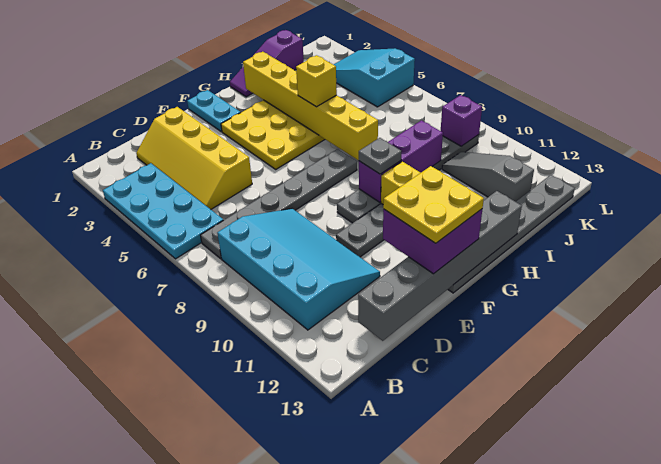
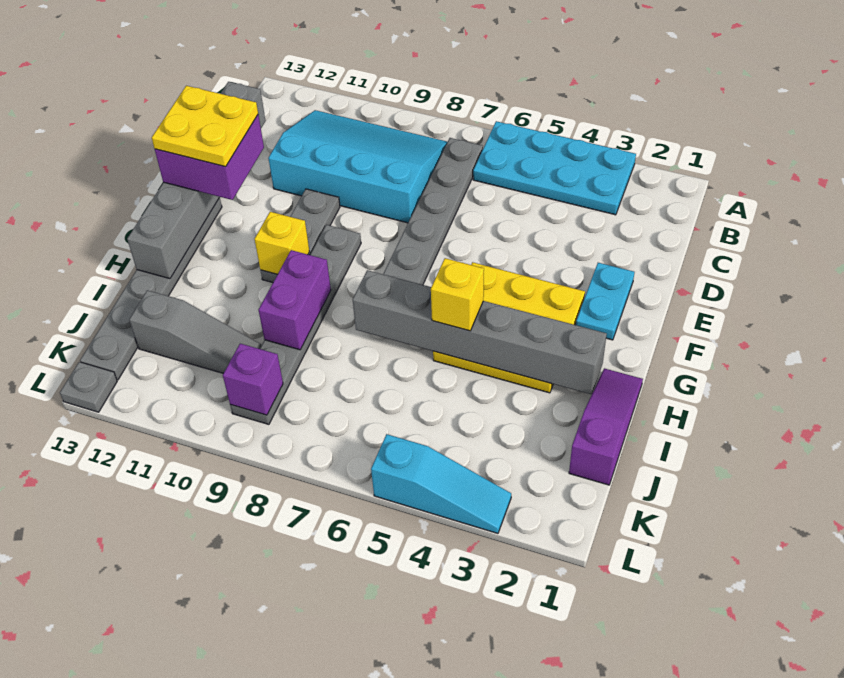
cyan 3x4 slope [217,209,380,330] -> cyan 3x4 slope turned to [268,110,447,223]
yellow 2x4 slope [136,107,252,209] -> none
cyan 1x2 plate [187,90,241,132] -> cyan 1x2 plate turned to [576,263,634,340]
purple 1x3 brick [359,120,443,202] -> purple 1x2 brick [259,250,331,350]
grey 1x1 plate [359,138,401,174] -> grey 1x1 plate moved to [60,362,117,412]
yellow 1x6 brick [243,52,378,160] -> grey 1x6 brick [353,270,607,395]
cyan 2x3 slope [334,48,415,107] -> cyan 1x3 slope [371,434,511,533]

